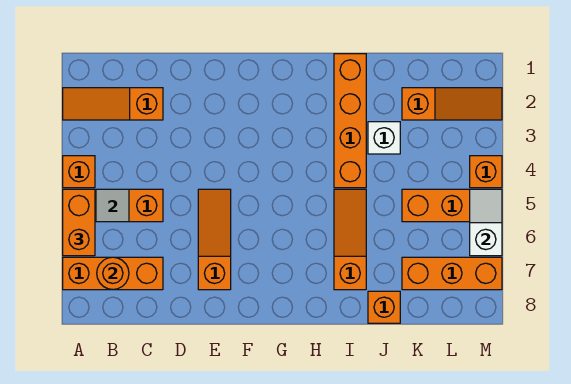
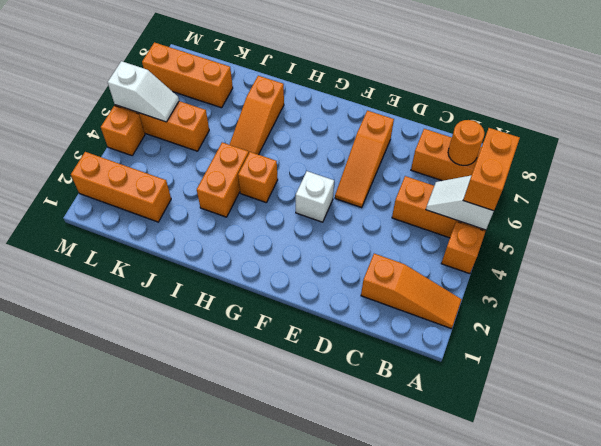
orange 1x4 brick [334,54,366,188] -> orange 1x2 brick [197,142,249,217]
white 1x1 brick [368,122,400,154] -> white 1x1 brick moved to [296,171,334,222]
orange 1x1 brick [368,291,400,323] -> orange 1x1 brick moved to [238,152,278,203]
orange 1x3 slope [402,88,502,120] -> orange 1x3 brick [71,152,171,222]
white 1x2 slope [470,189,502,256] -> white 1x2 slope turned to [108,61,179,122]

